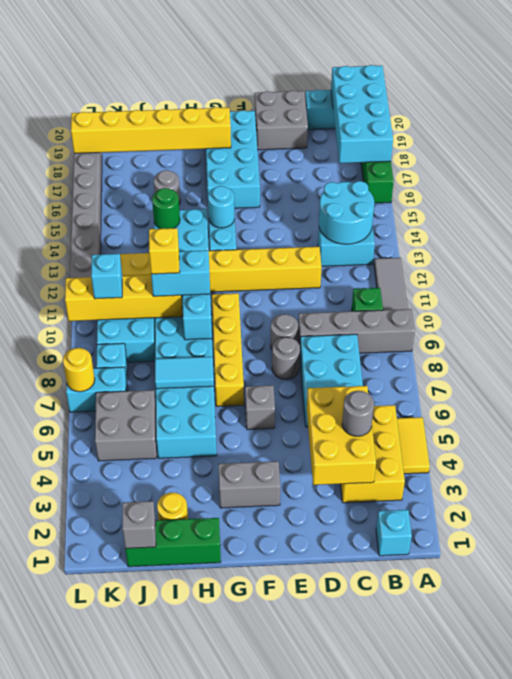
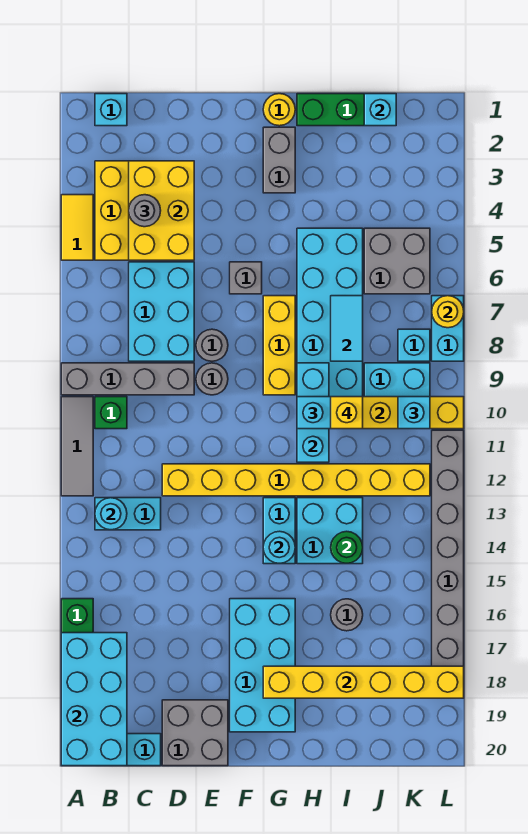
cyan 2x2 round brick [319,181,374,244] -> cyan 1x1 round brick [95,498,127,530]
grey 1x2 brick [218,461,280,508] -> grey 1x2 brick turned to [263,127,295,193]
yellow 1x4 brick [212,293,244,406] -> yellow 1x3 brick [263,296,295,395]
cyan 1x2 tile [155,357,214,389] -> cyan 1x2 tile turned to [331,296,363,361]
yellow 1x1 round brick [157,492,188,520] -> yellow 1x1 round brick moved to [263,94,295,126]
grey 1x1 brick [122,501,156,548] -> cyan 1x1 brick [364,94,396,126]
cyan 1x2 brick [66,367,127,412] -> cyan 1x2 brick turned to [432,296,464,361]

